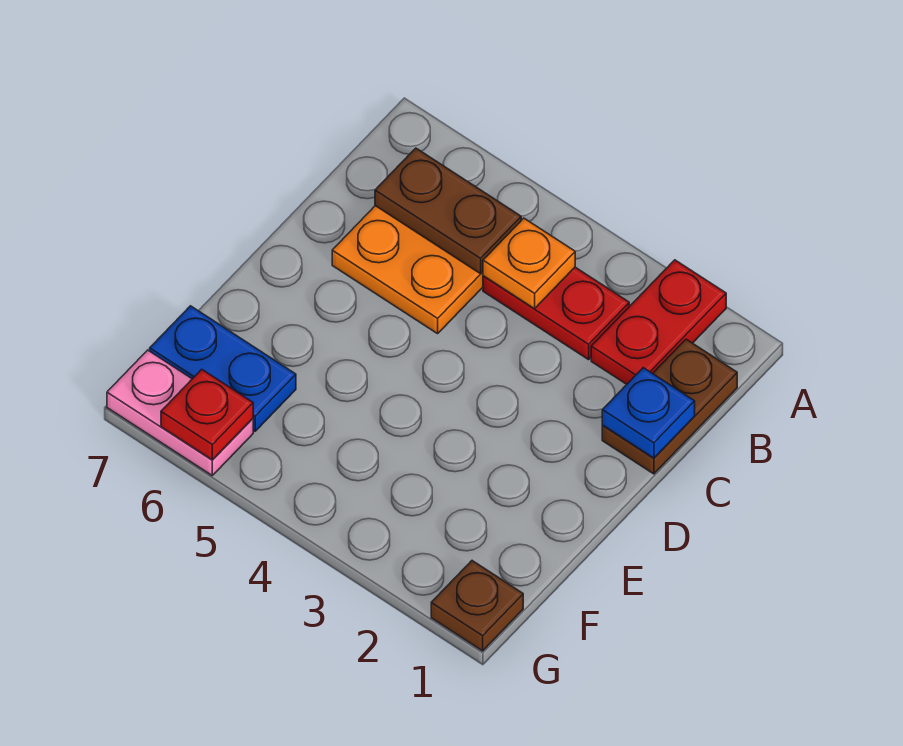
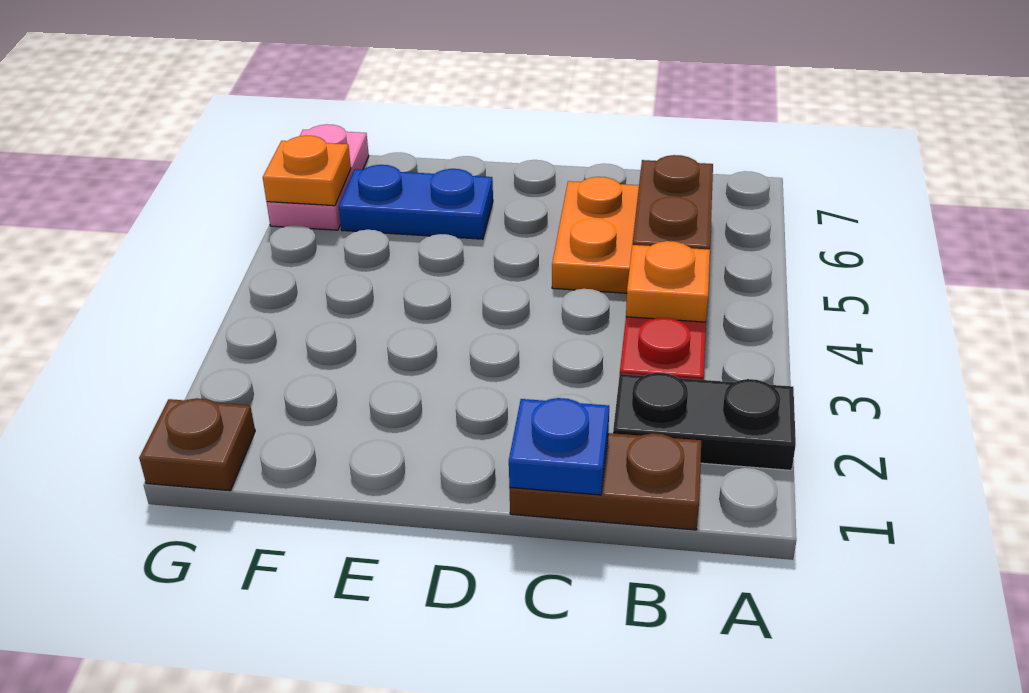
red 1x2 plate [591,260,726,384] -> black 1x2 plate [613,373,796,470]
blue 1x2 plate [150,306,296,431] -> blue 1x2 plate turned to [339,165,493,239]
red 1x1 plate [161,369,253,460] -> orange 1x1 plate [263,136,351,206]

